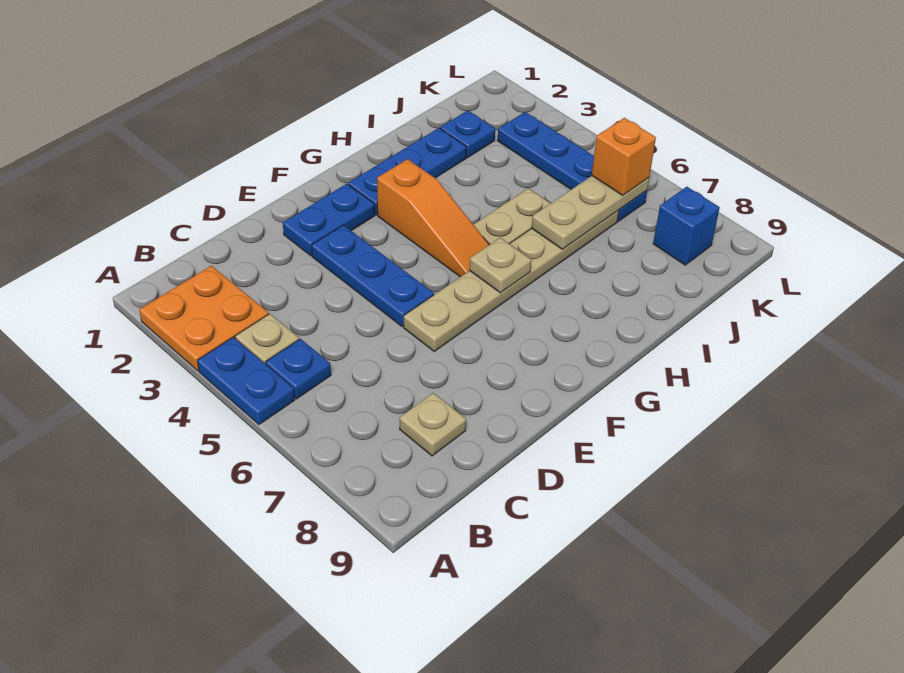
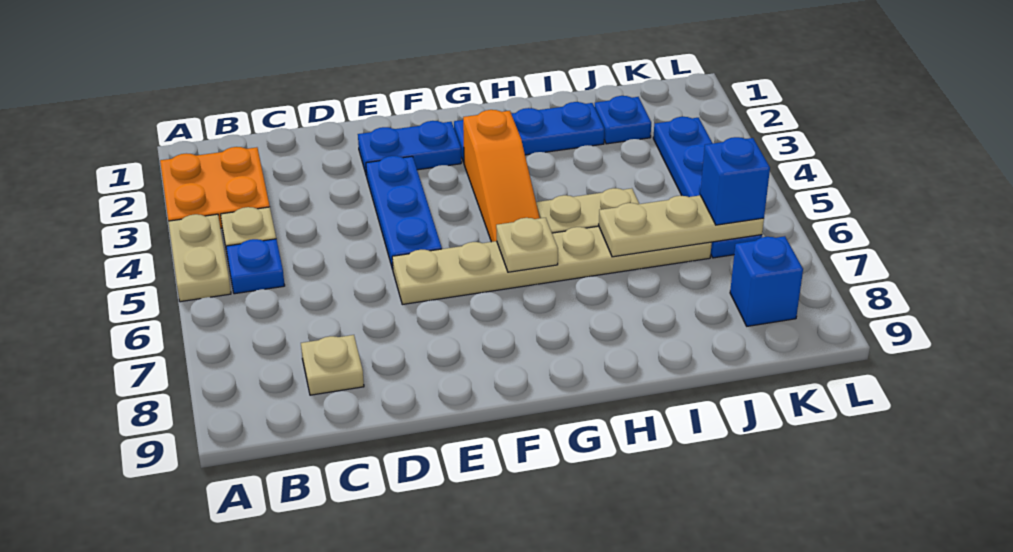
blue 1x2 plate [198,337,295,424] -> tan 1x2 plate [168,214,231,302]
orange 1x1 brick [592,118,656,195] -> blue 1x1 brick [700,137,770,225]

